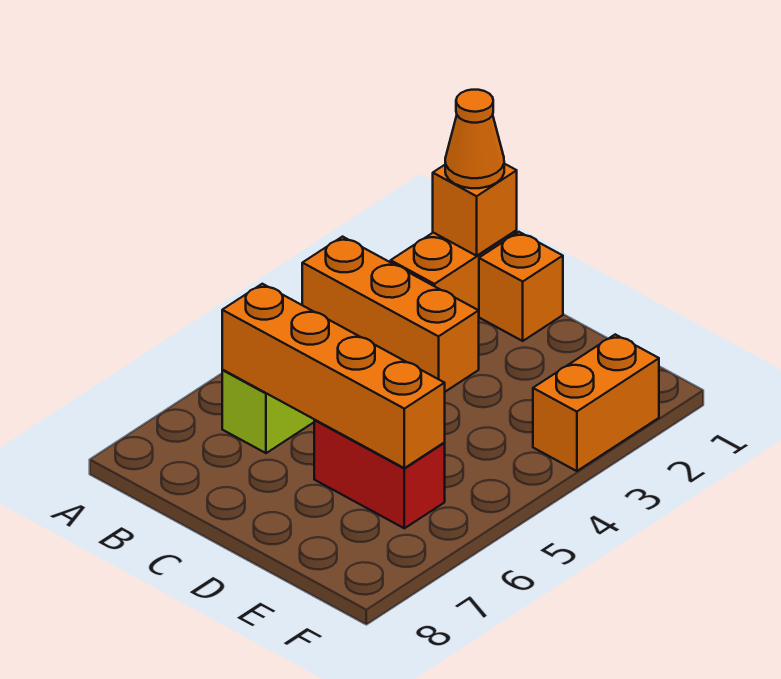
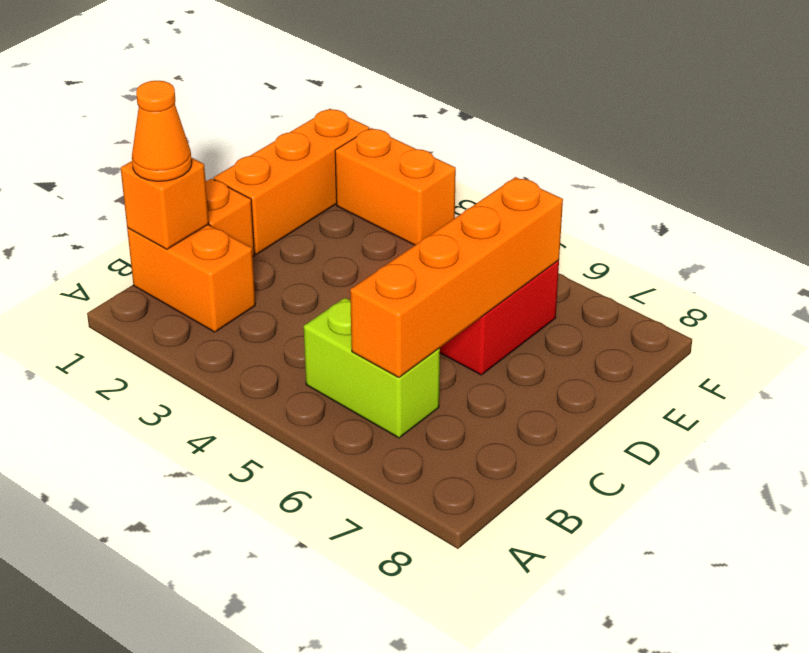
orange 1x3 brick [302,237,479,392] -> orange 1x3 brick moved to [213,109,369,254]

